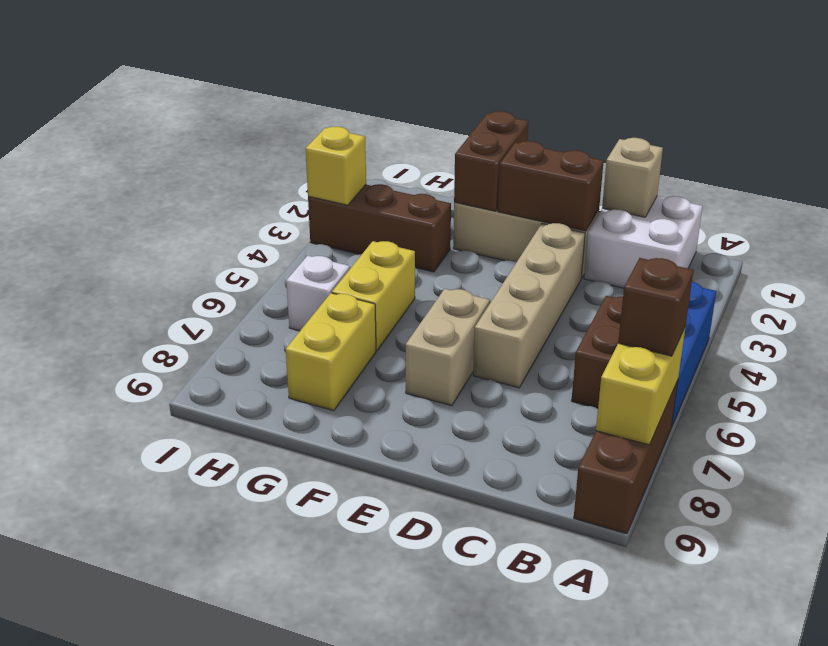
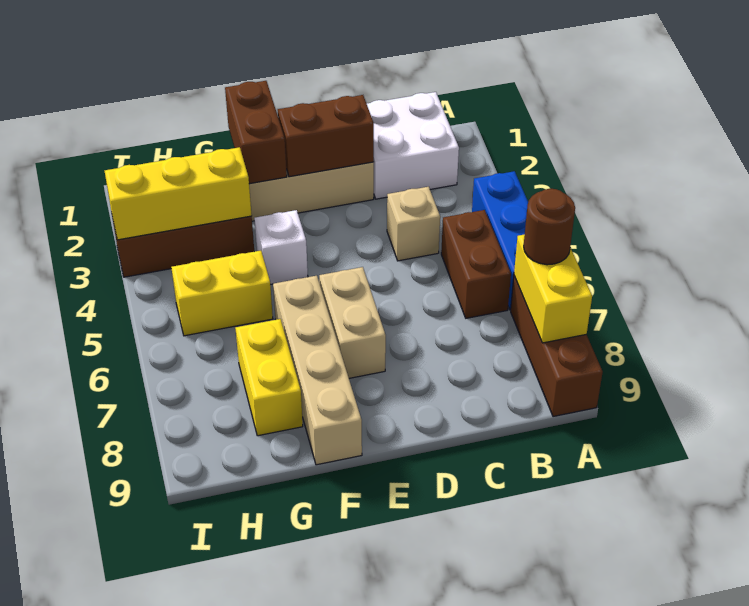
brown 1x1 brick [618,258,693,356] -> brown 1x1 round brick [524,189,575,265]
tan 1x1 brick [602,138,663,217] -> tan 1x1 brick moved to [387,187,440,261]
tan 1x4 brick [473,223,585,388] -> tan 1x4 brick moved to [273,276,362,465]
yellow 1x2 brick [332,241,415,351] -> yellow 1x2 brick turned to [171,251,273,336]
white 1x1 brick [286,256,350,331] -> white 1x1 brick moved to [254,210,308,284]
yellow 1x1 brick [305,127,366,205] -> yellow 1x3 brick [105,147,252,240]

